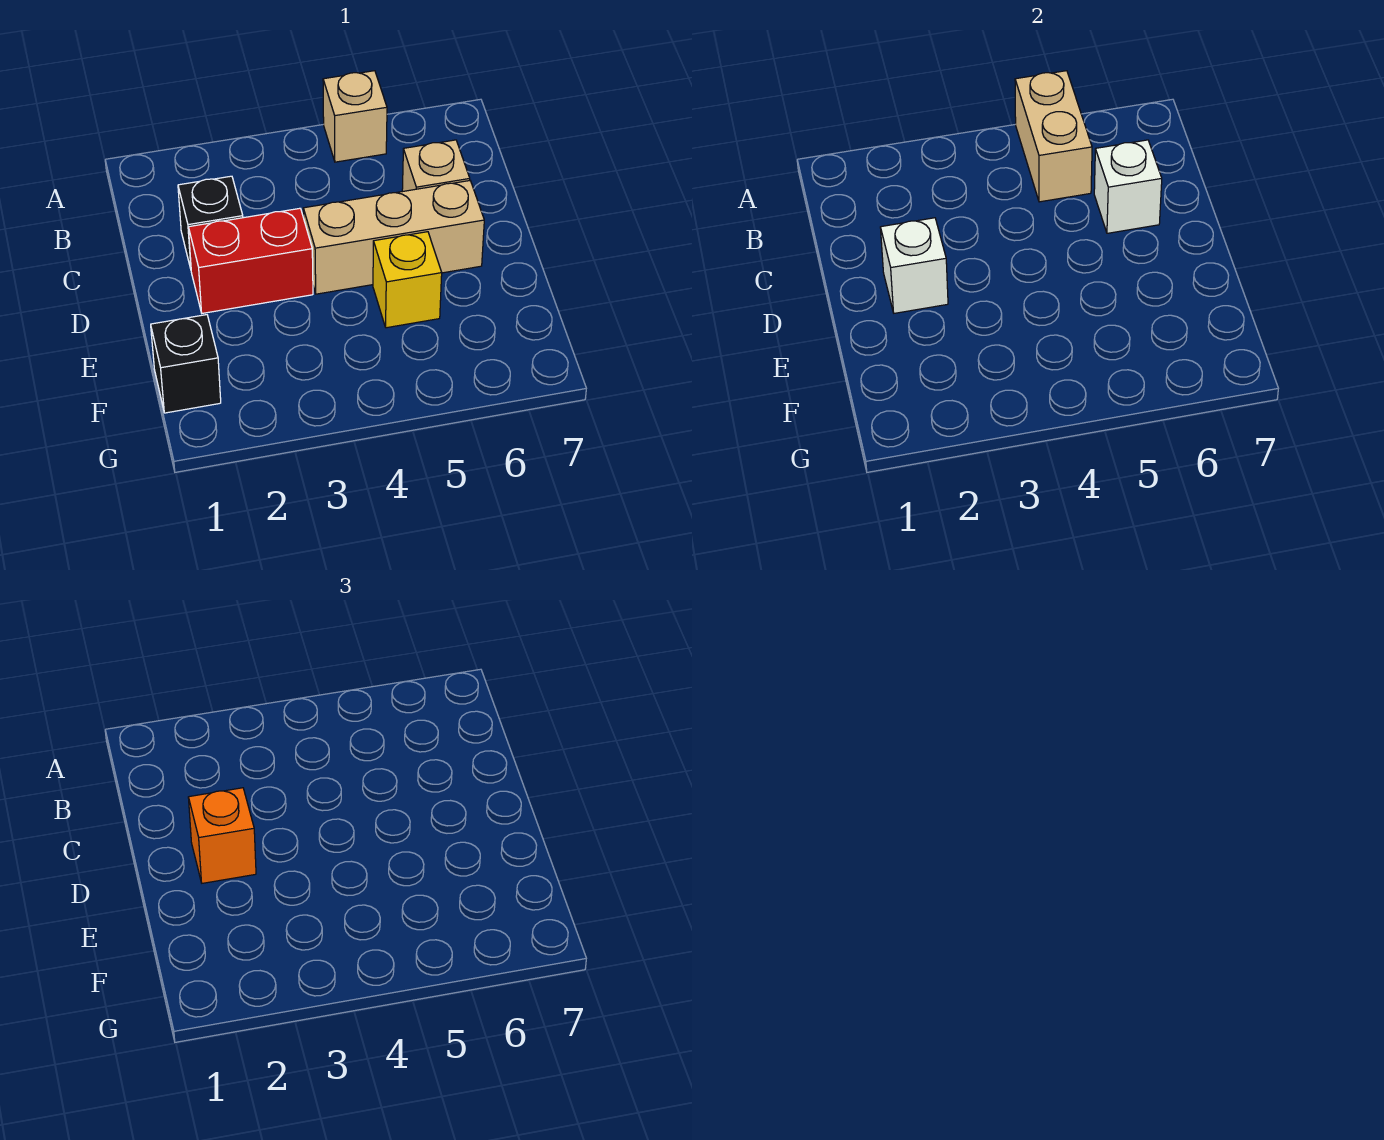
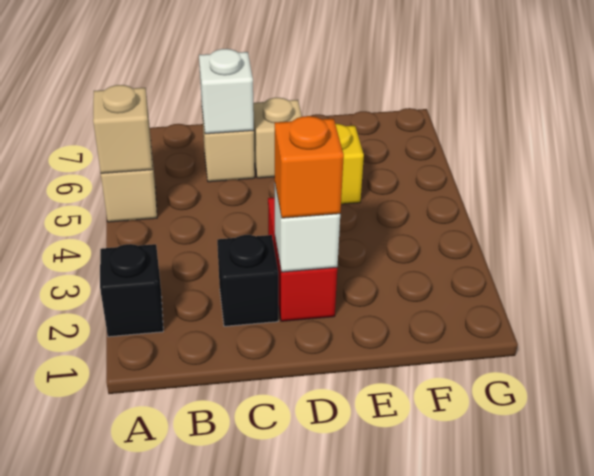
tan 1x2 brick [1015,71,1092,202] -> tan 1x1 brick [93,85,152,173]
tan 1x3 brick [303,181,484,294] -> tan 1x1 brick [253,98,302,178]
black 1x1 brick [151,315,221,413] -> black 1x1 brick moved to [100,244,163,337]

